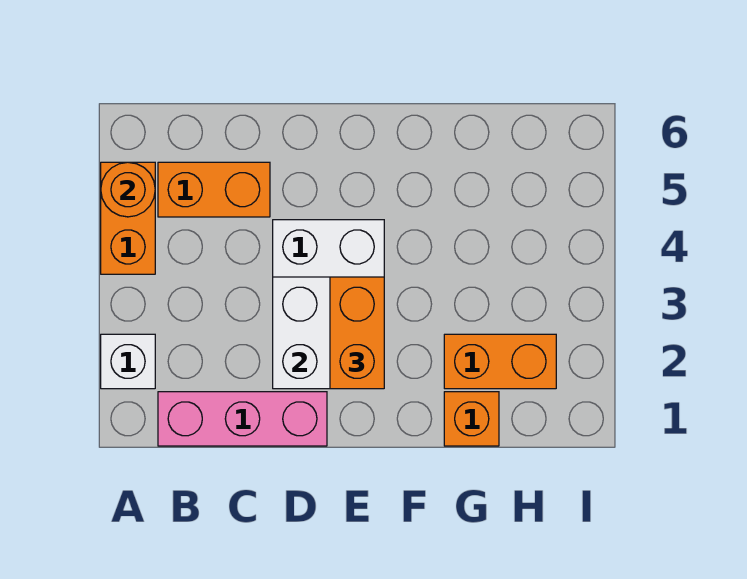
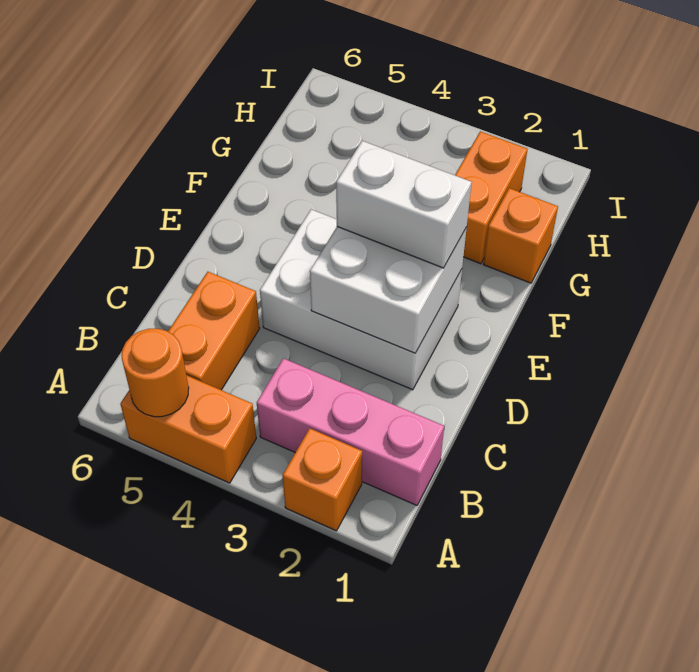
white 1x1 brick [101,334,155,389] -> orange 1x1 brick [282,428,362,531]
pink 1x3 brick [158,392,327,446] -> pink 1x3 brick turned to [257,358,444,505]
orange 1x2 brick [330,277,384,389] -> white 1x2 brick [336,141,472,268]

